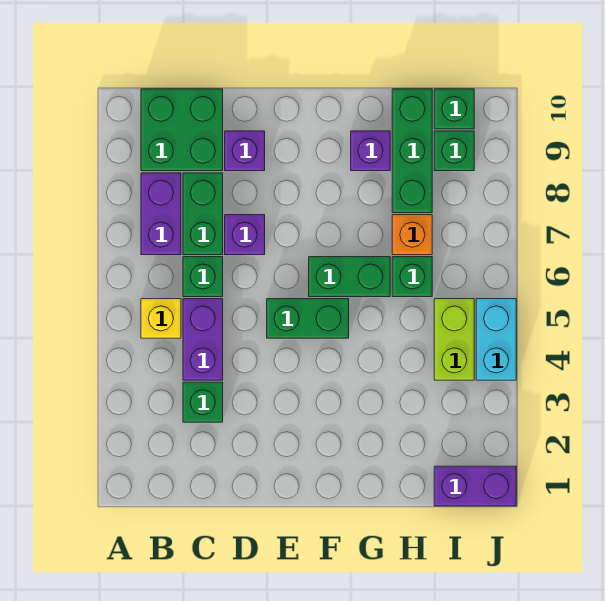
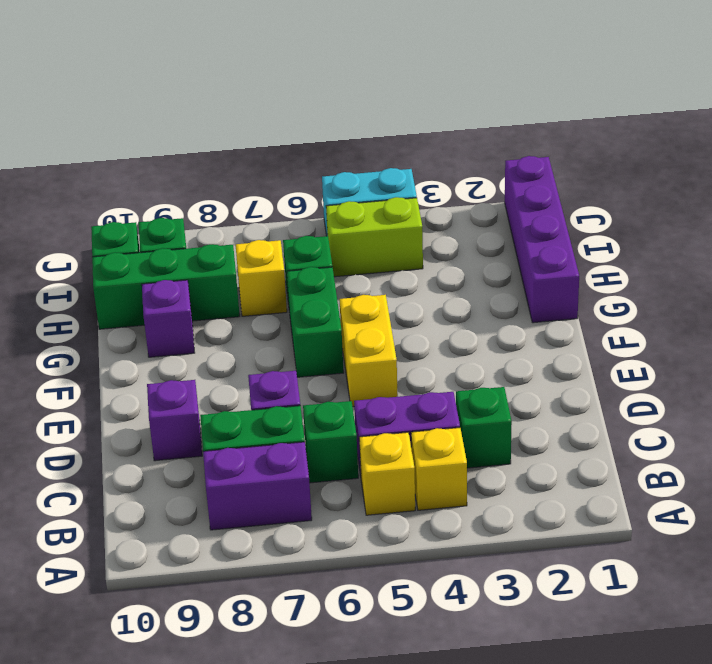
none -> yellow 1x1 brick [411,428,467,510]
green 2x2 brick [141,89,223,171] -> none
green 1x2 brick [267,299,349,338] -> yellow 1x2 brick [340,295,398,407]
orange 1x1 brick [392,215,432,255] -> yellow 1x1 brick [236,240,287,316]
purple 1x2 brick [434,466,516,506] -> purple 1x4 brick [505,156,579,323]

